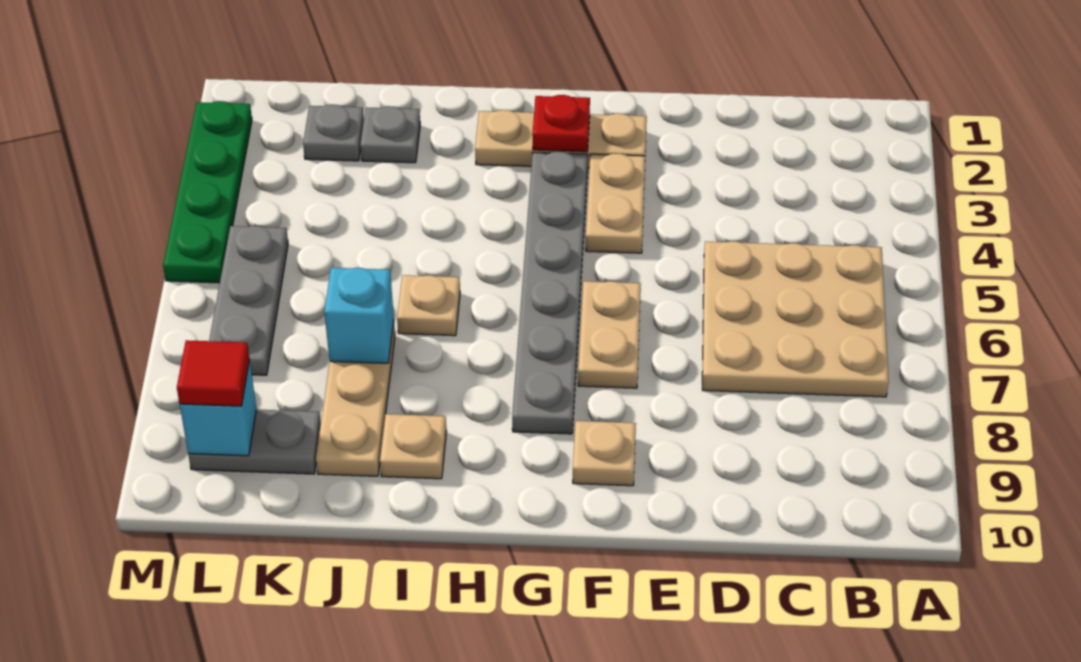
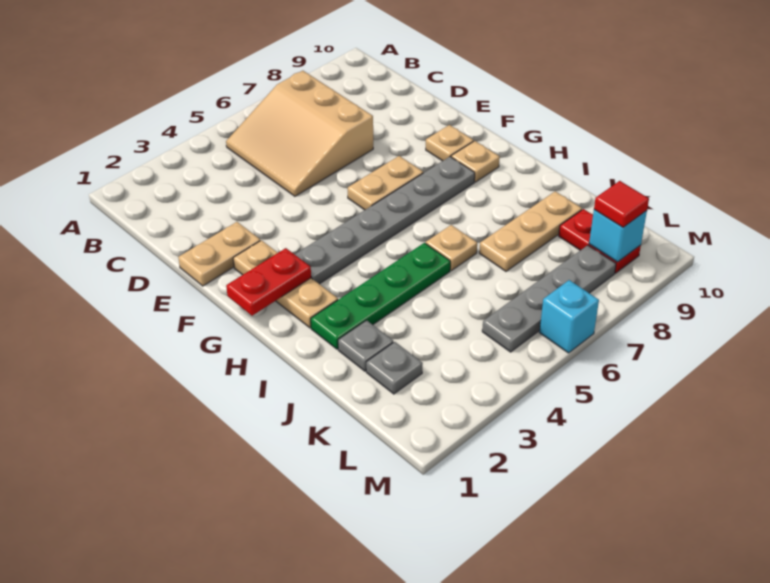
tan 3x3 plate [702,241,889,397] -> tan 3x3 slope [226,71,373,196]
tan 1x2 plate [586,154,645,253] -> tan 1x2 plate moved to [178,222,260,286]
red 1x1 plate [532,95,590,152] -> red 1x2 plate [226,248,311,316]
tan 1x1 plate [380,414,447,479] -> tan 1x1 plate moved to [451,141,500,182]
cyan 1x1 brick [324,268,394,363] -> cyan 1x1 brick moved to [539,280,599,353]
grey 1x2 plate [188,410,321,474] -> red 1x2 plate [559,209,641,273]
grey 1x3 plate [209,226,288,375] -> grey 1x4 plate [482,245,616,352]
green 1x4 plate [163,101,252,283] -> green 1x4 plate moved to [311,243,450,349]

